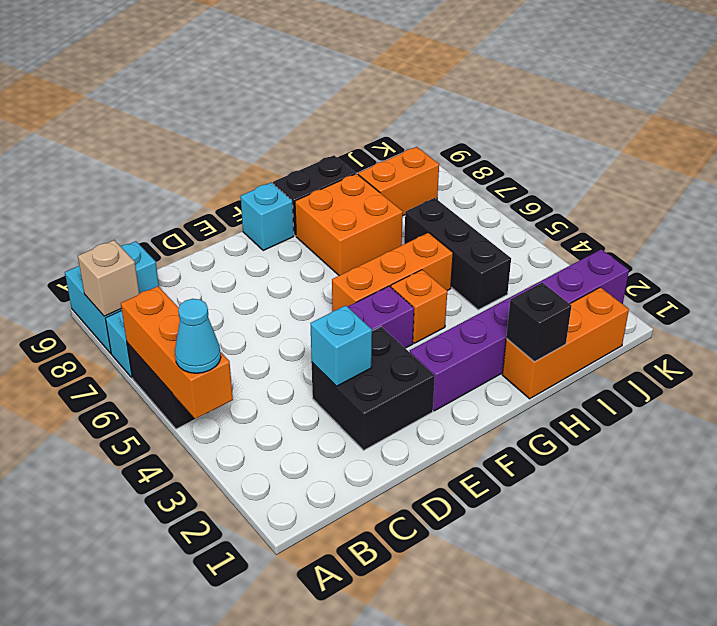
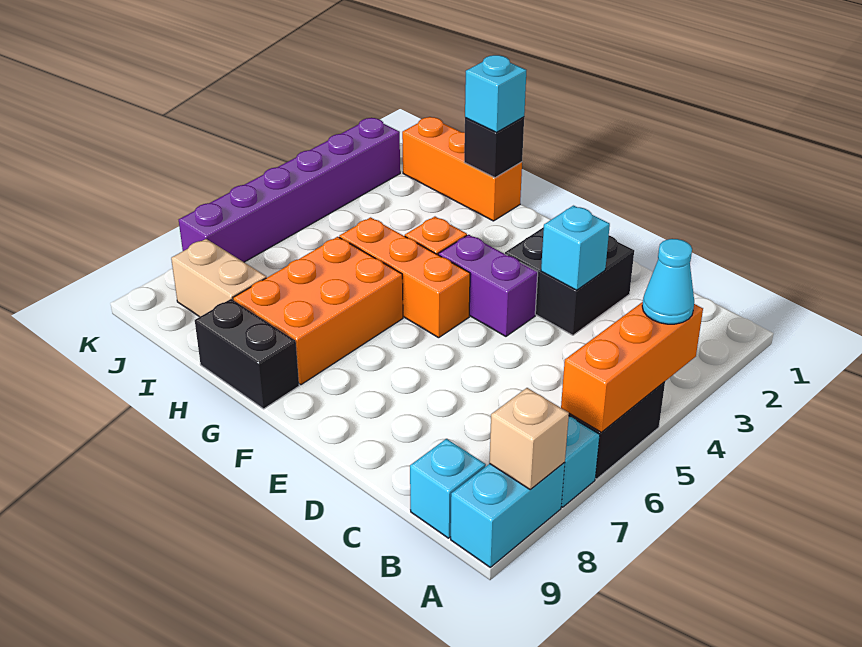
purple 1x6 brick [410,249,629,411] -> purple 1x6 brick turned to [179,118,400,262]
cyan 1x1 brick [241,182,294,251] -> cyan 1x1 brick moved to [465,55,526,132]
orange 2x2 brick [295,174,403,276] -> orange 2x3 brick [233,237,403,385]
black 1x3 brick [404,198,511,310] -> none
orange 1x2 brick [358,147,439,216] -> tan 1x2 brick [171,239,266,317]

